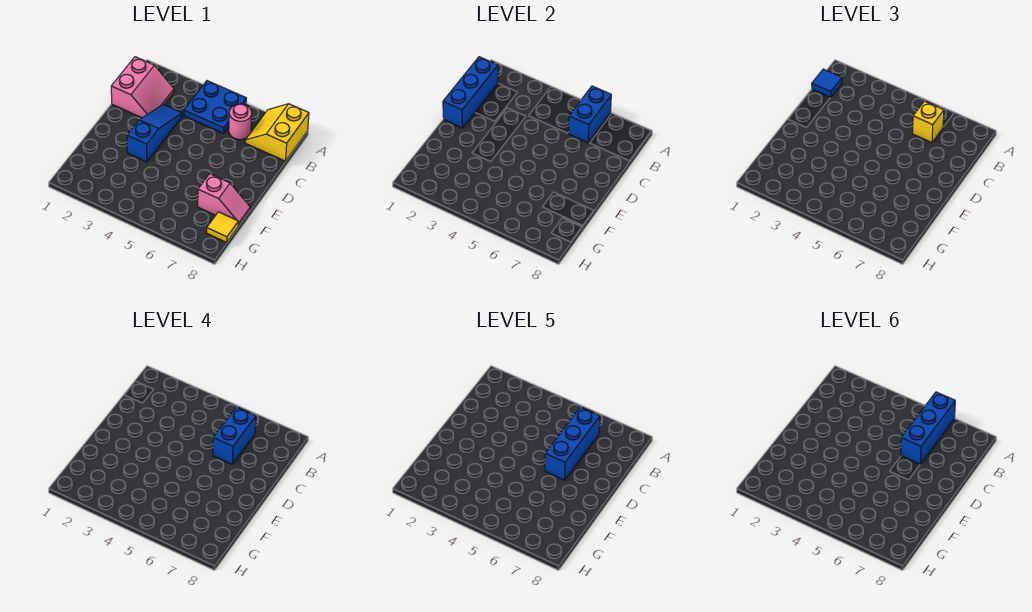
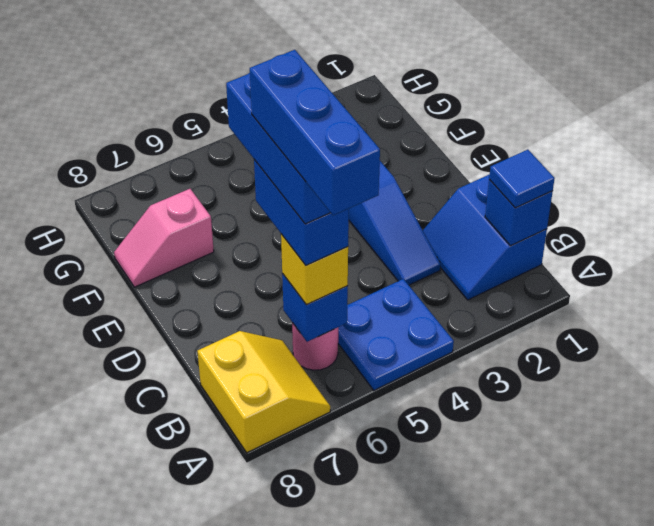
blue 1x2 brick [569,86,611,143] -> blue 1x1 brick [282,274,348,342]
pink 2x2 slope [111,57,174,118] -> blue 2x2 slope [423,174,547,300]
blue 1x3 brick [443,57,498,128] -> blue 1x1 brick [485,179,553,246]
yellow 1x1 tile [207,212,238,242] -> none

